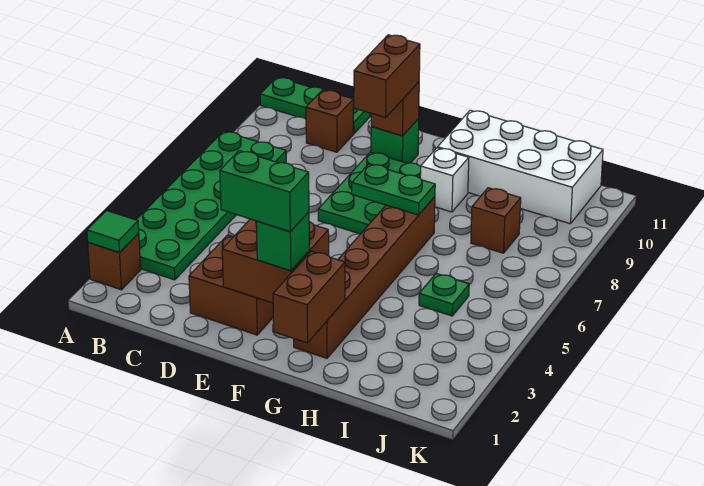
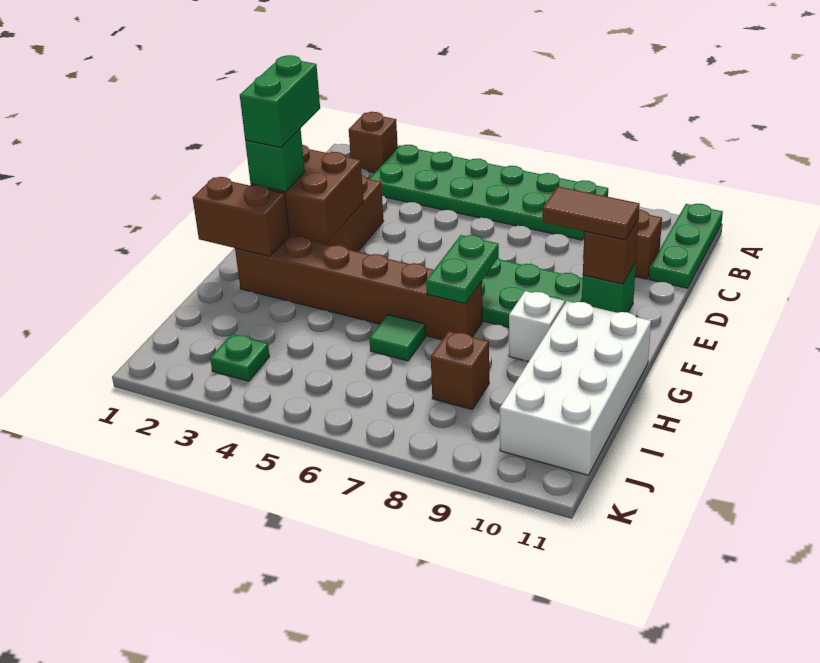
green 1x1 tile [87,211,139,253] -> green 1x1 tile moved to [369,314,426,361]
brown 1x2 brick [353,35,420,118] -> brown 1x2 tile [542,187,640,240]
green 1x1 plate [419,273,469,316] -> green 1x1 plate moved to [210,334,270,381]

